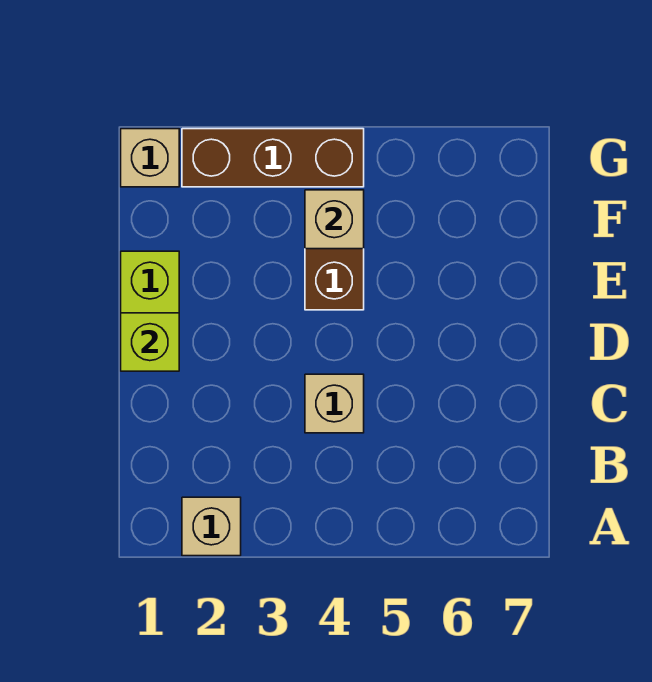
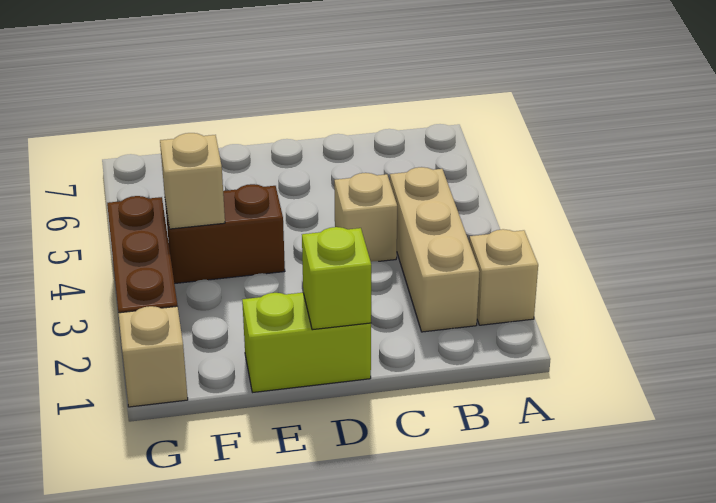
none -> tan 1x3 brick [390,167,480,332]

